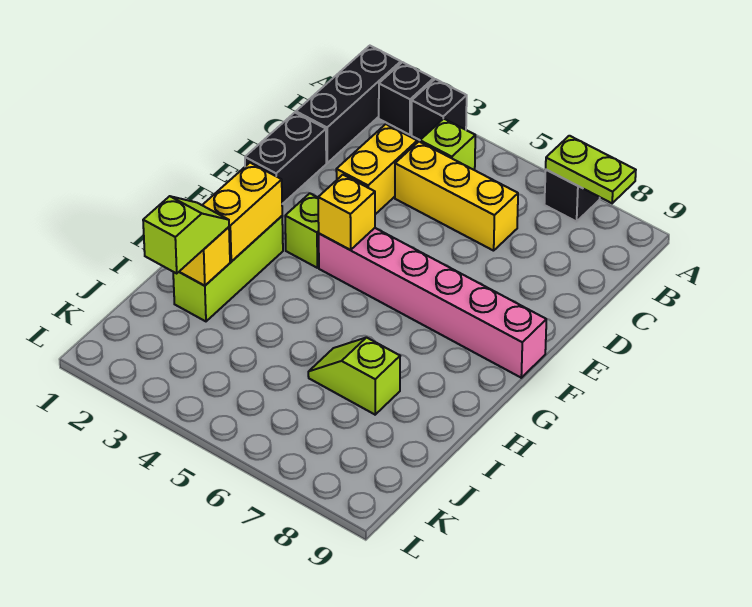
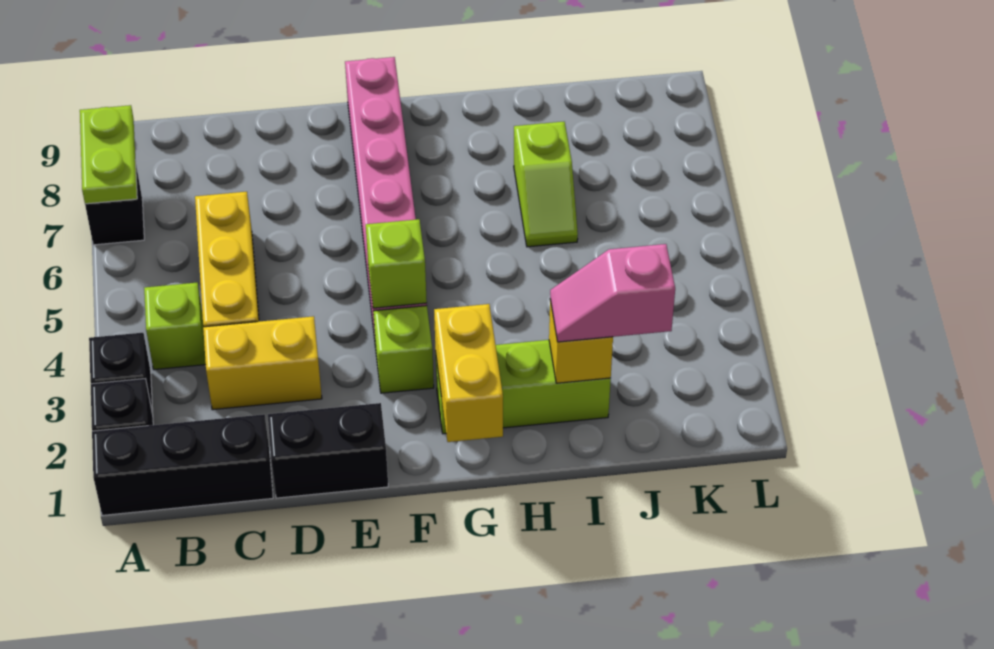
yellow 1x1 brick [318,175,375,250] -> lime 1x1 brick [366,219,427,308]
yellow 1x2 brick [202,163,282,262] -> yellow 1x2 brick turned to [434,304,503,442]
lime 1x2 slope [143,196,229,273] -> pink 1x2 slope [550,244,675,342]

